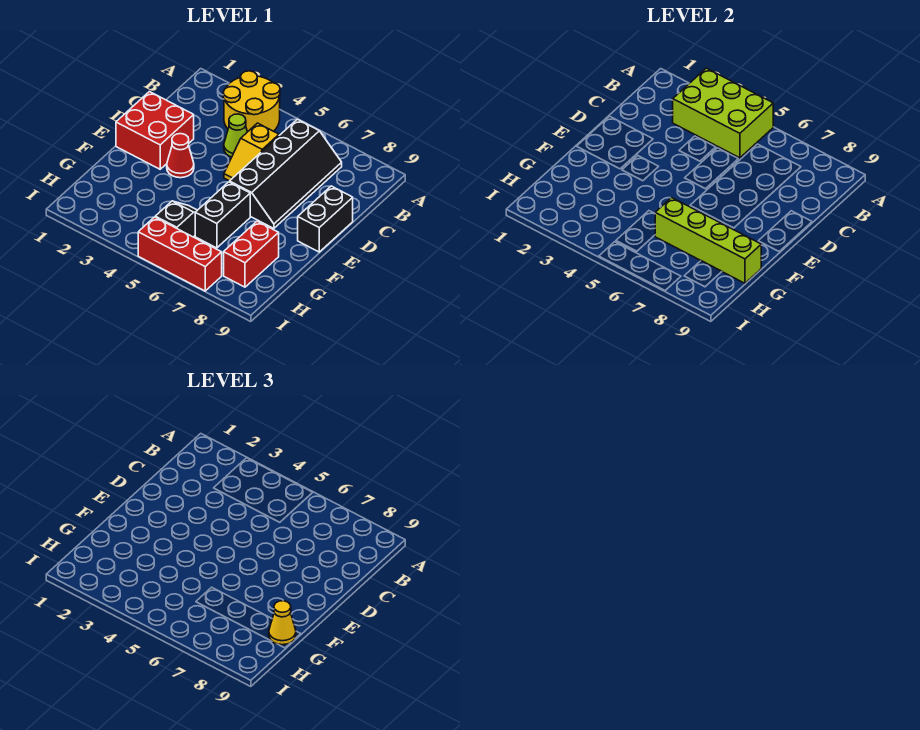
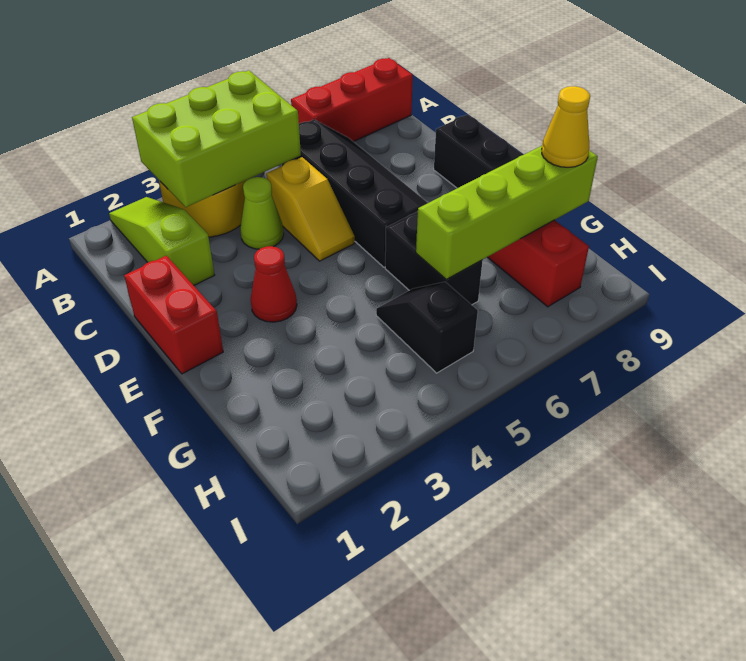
none -> lime 1x3 slope [109,197,214,285]
red 2x2 brick [116,92,194,169] -> red 1x2 brick [124,256,223,374]
red 1x3 brick [138,217,222,291] -> red 1x3 brick moved to [291,58,413,142]

